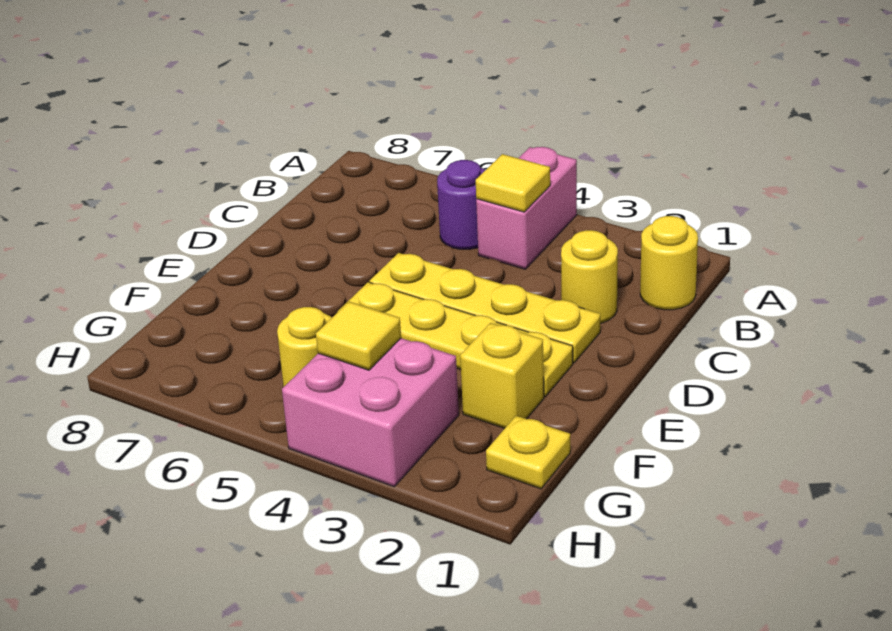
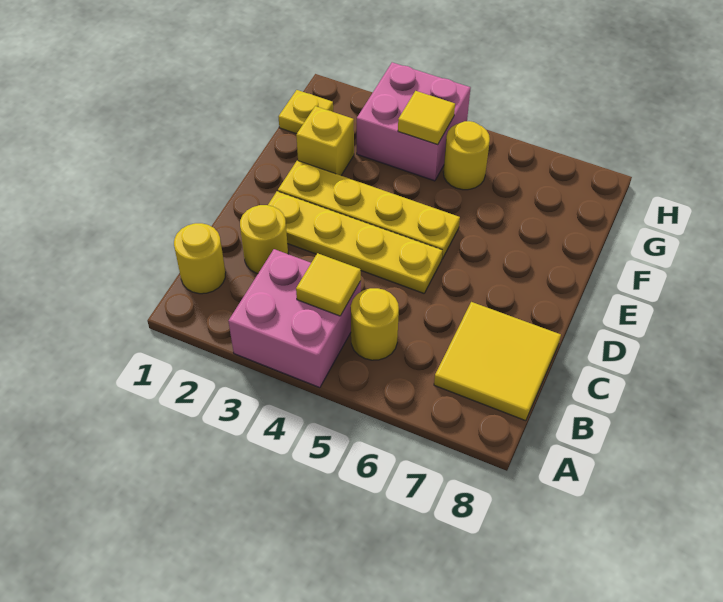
pink 1x2 brick [476,147,577,269] -> pink 2x2 brick [228,249,361,388]
purple 1x1 round brick [437,160,485,249] -> yellow 1x1 round brick [351,288,399,360]
none -> yellow 2x2 tile [434,302,561,421]

